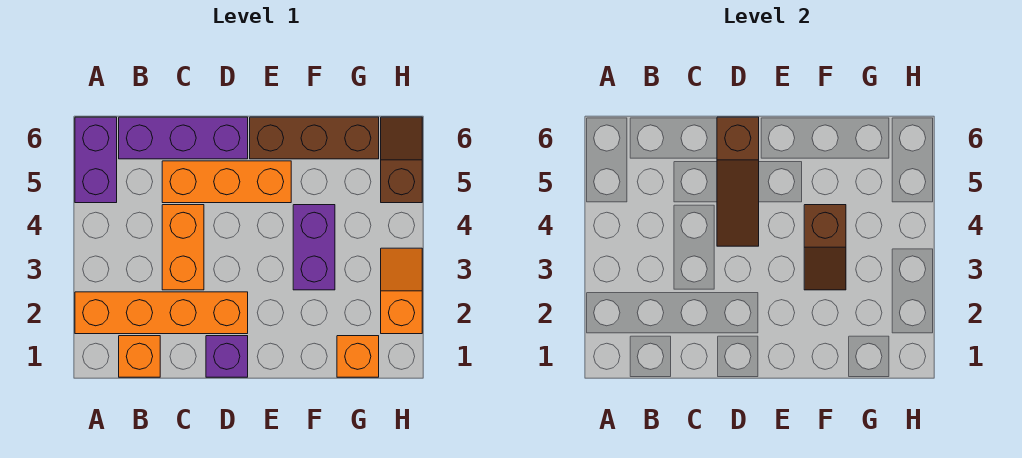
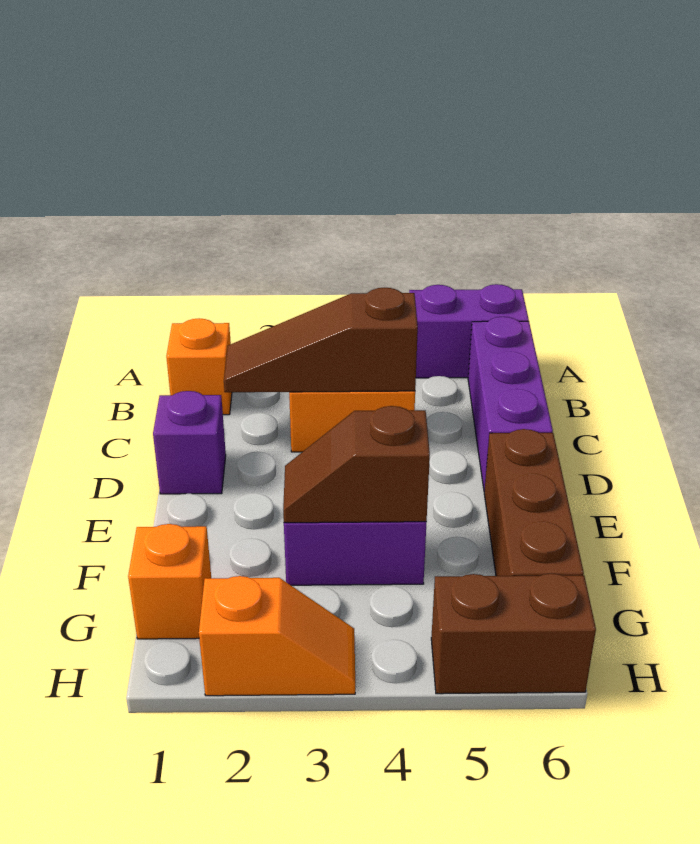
orange 1x4 brick [75,292,248,334] -> none
orange 1x3 brick [162,161,291,203] -> none
brown 1x3 slope [717,117,759,246] -> brown 1x3 slope moved to [224,288,418,392]
brown 1x2 slope [381,117,422,203] -> brown 1x2 brick [431,573,596,694]

